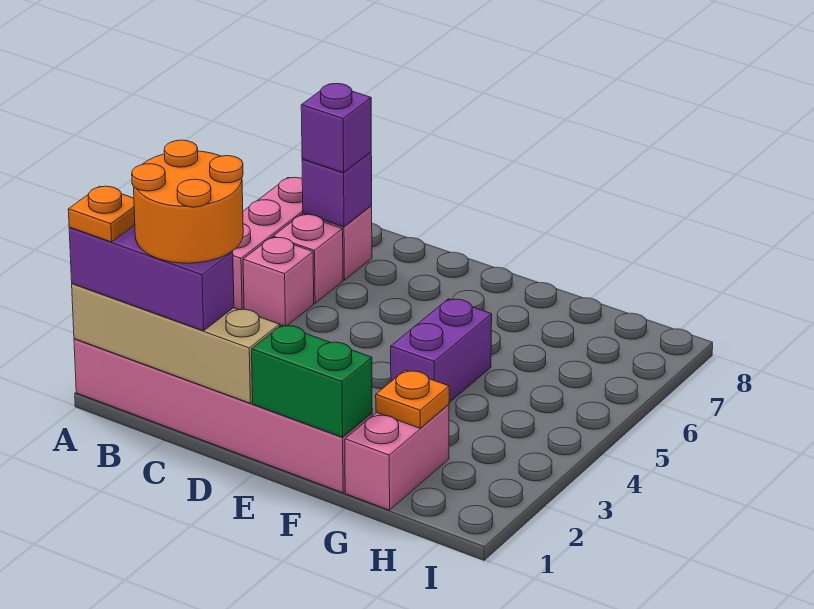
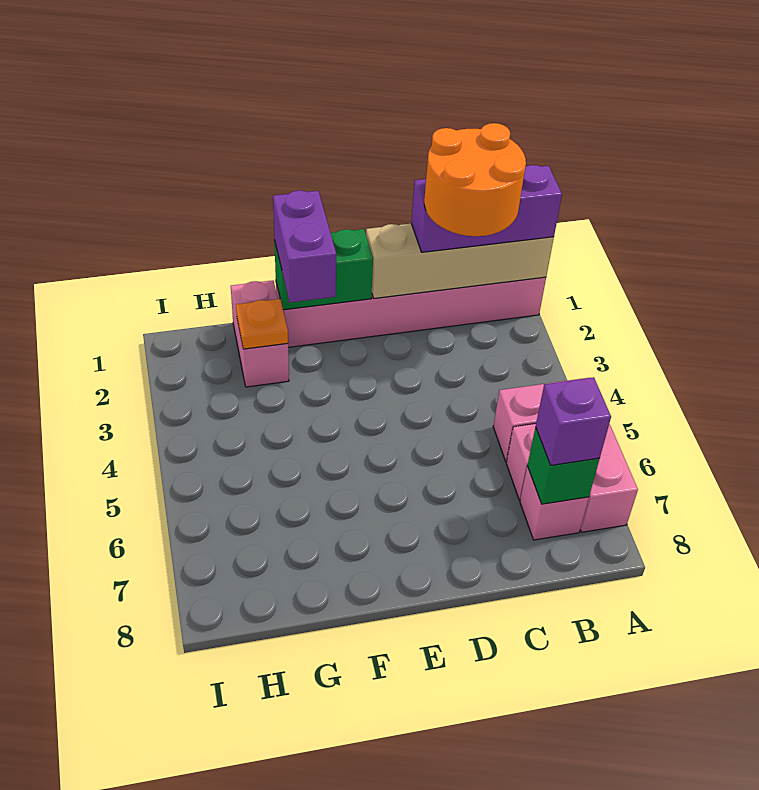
orange 1x1 plate [68,186,135,242] -> none
purple 1x1 brick [302,152,372,227] -> green 1x1 brick [527,427,600,504]
purple 1x2 brick [391,299,492,403] -> purple 1x2 brick moved to [273,190,336,302]

